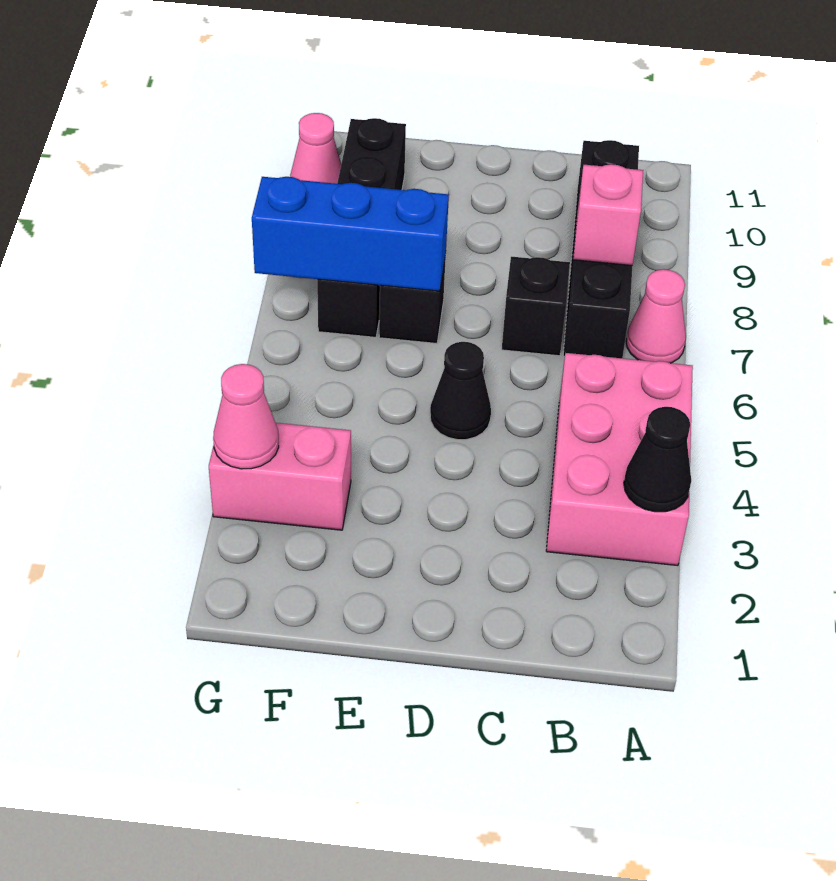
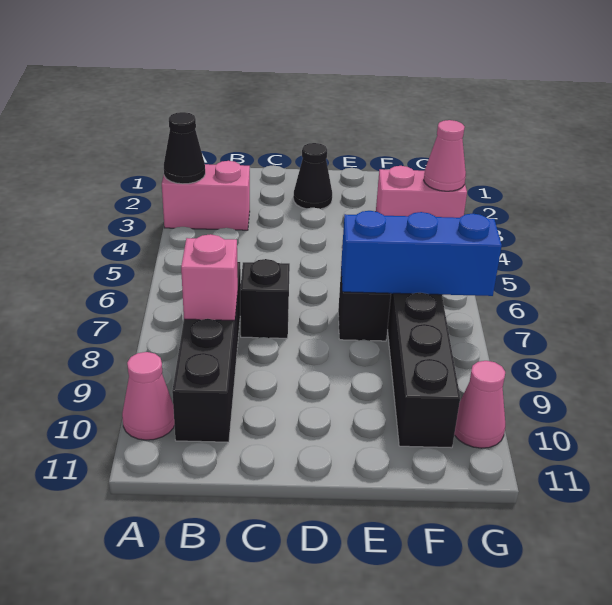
pink 2x3 brick [546,353,693,566] -> pink 1x2 brick [162,161,250,230]
pink 1x1 cone [626,269,686,363] -> pink 1x1 cone moved to [122,352,175,440]
black 1x1 cone [430,342,491,440] -> black 1x1 cone moved to [293,143,332,209]

